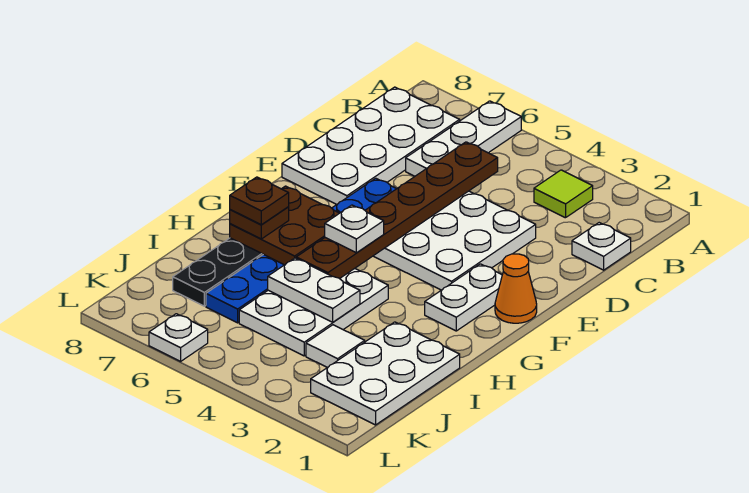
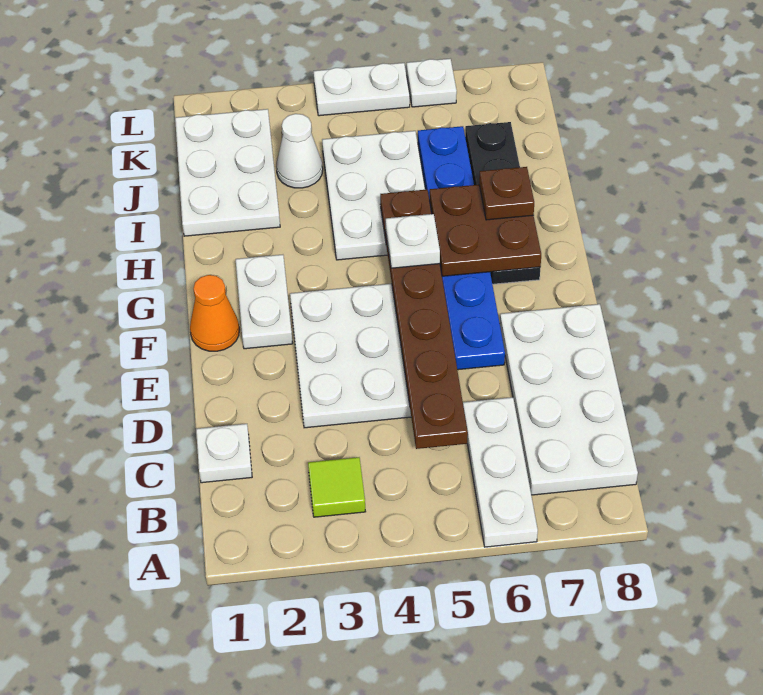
brown 1x1 plate [230,177,289,225] -> none
white 1x2 plate [268,258,360,322] -> white 1x2 plate moved to [313,63,410,116]
white 1x1 tile [306,325,365,368] -> white 1x1 cone [276,114,323,188]

